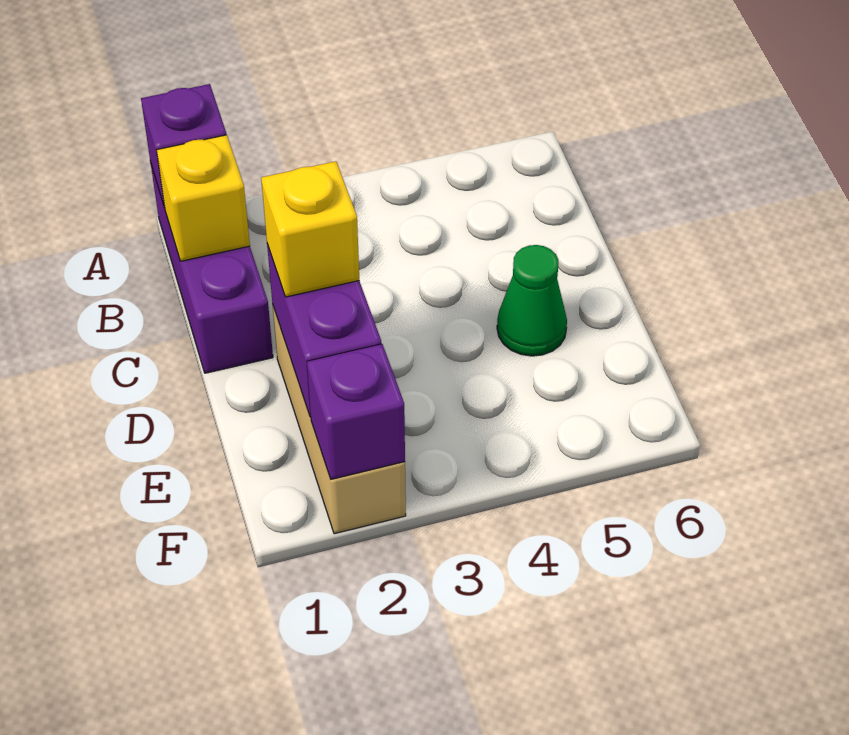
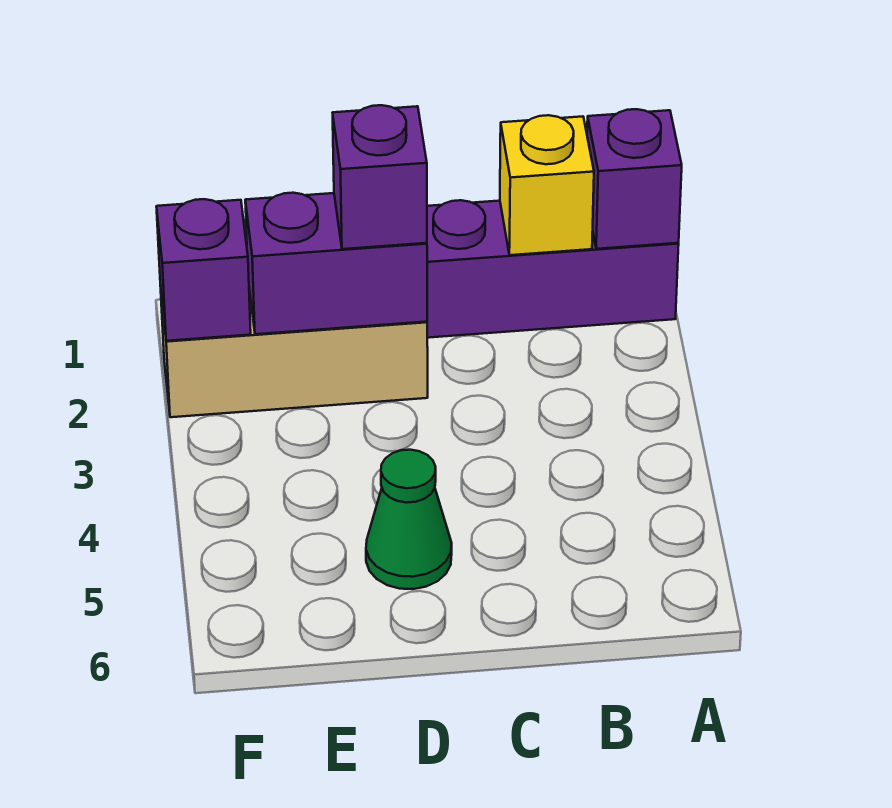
yellow 1x1 brick [261,161,359,297] -> purple 1x1 brick [333,105,427,249]

